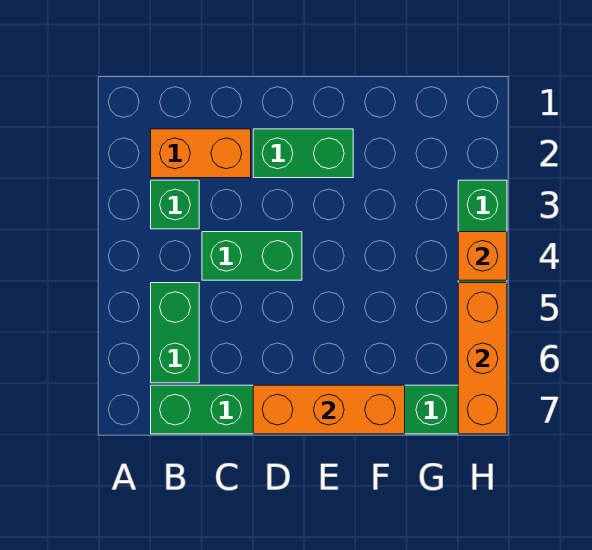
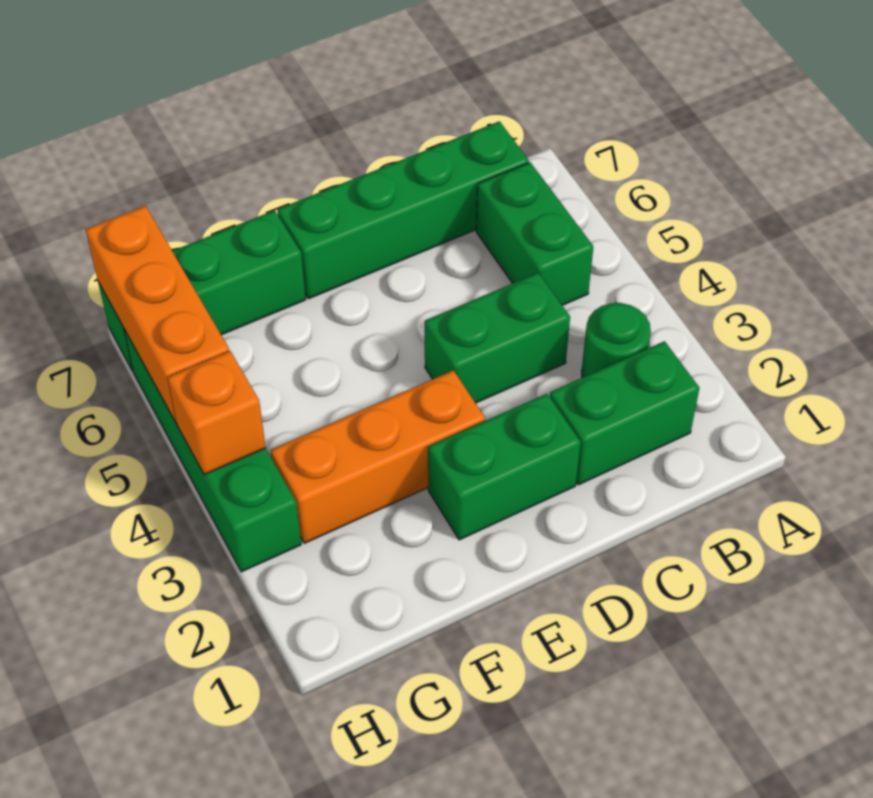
orange 1x2 brick [151,129,251,178] -> green 1x2 brick [550,341,699,485]
green 1x1 brick [151,180,199,229] -> green 1x1 round brick [582,303,651,378]
orange 1x3 brick [253,385,405,434] -> orange 1x3 brick moved to [270,370,485,543]

